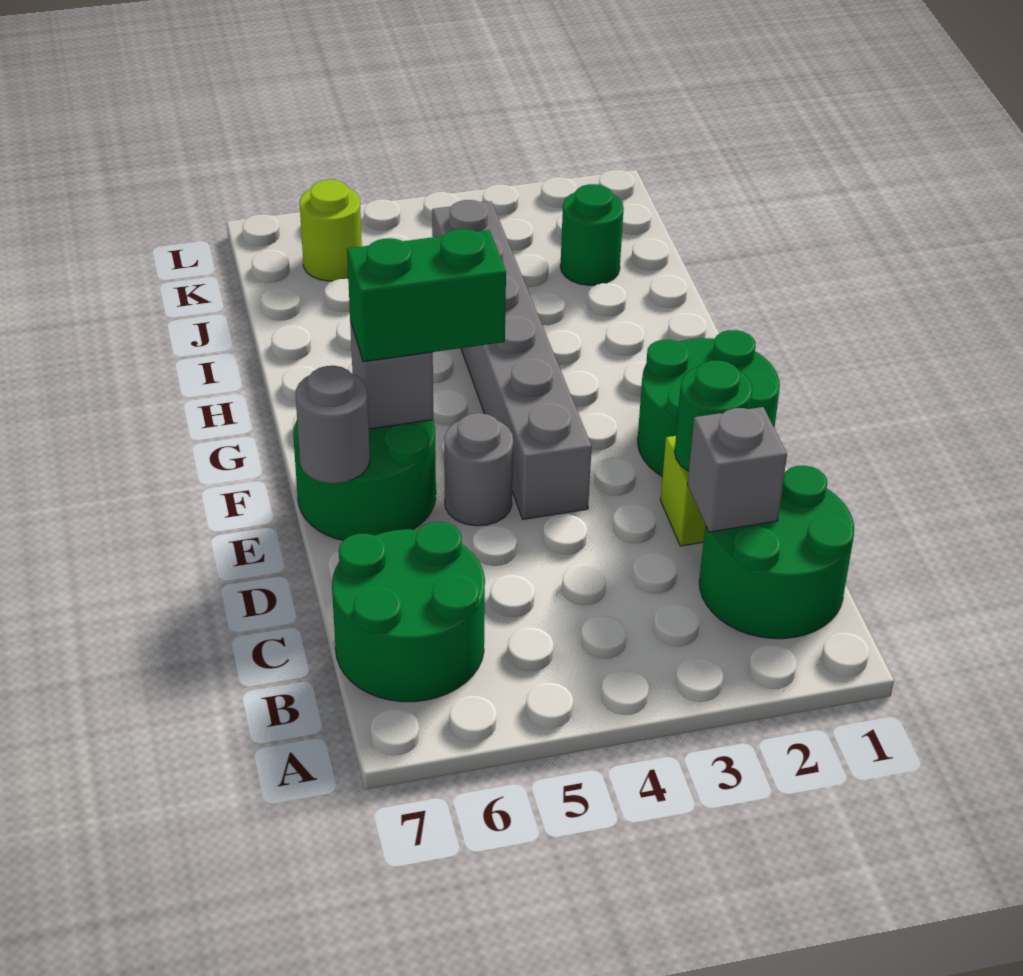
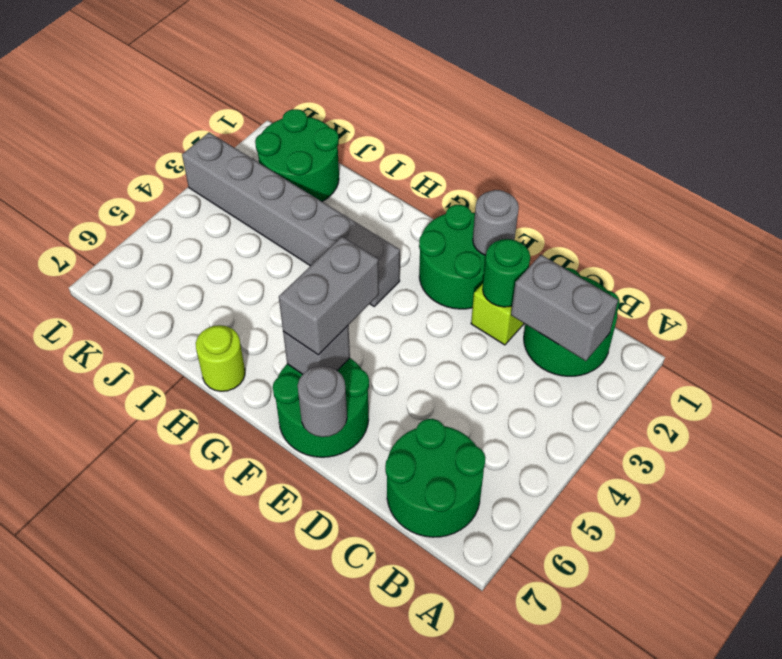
grey 1x1 brick [688,407,787,532] -> grey 1x2 brick [511,255,618,361]
grey 1x6 brick [432,200,592,519] -> grey 1x6 brick moved to [182,132,400,306]
grey 1x1 round brick [444,413,513,526] -> grey 1x1 round brick moved to [473,190,519,255]
green 1x2 brick [347,229,506,362] -> grey 1x2 brick [279,237,379,355]
green 1x1 round brick [560,184,624,285] -> green 2x2 round brick [255,109,339,201]
lime 1x1 round brick [300,180,362,281] -> lime 1x1 round brick moved to [196,325,245,391]

